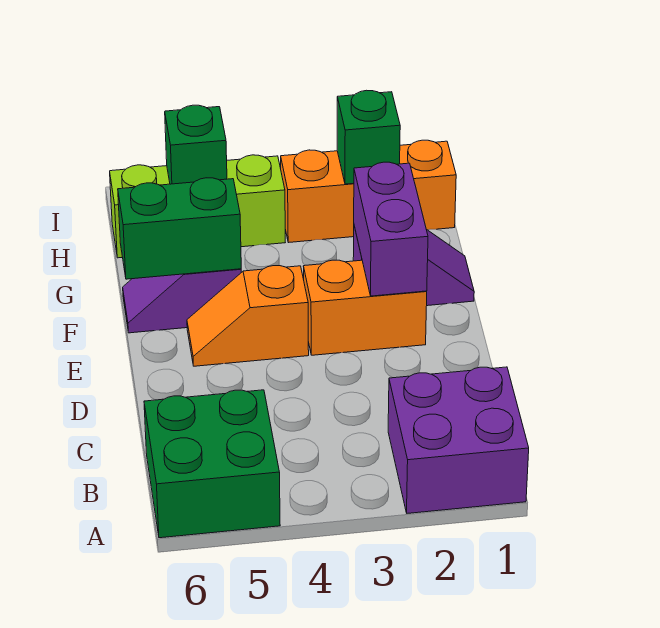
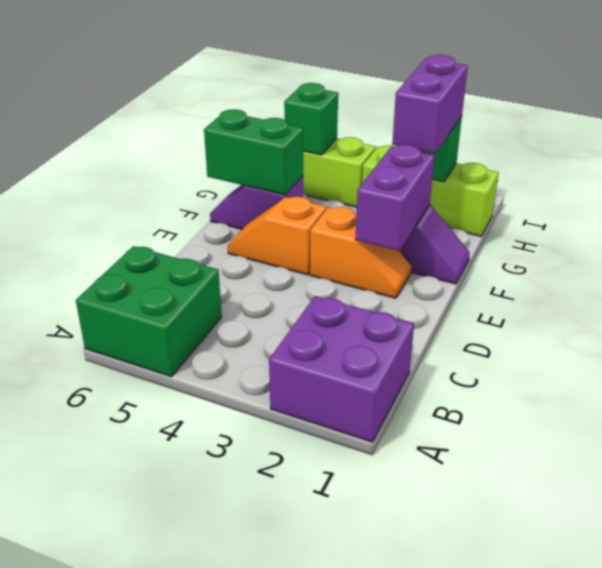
orange 1x2 brick [304,260,427,355] -> orange 1x2 slope [310,207,411,298]
none -> purple 1x2 brick [392,55,468,154]
orange 1x3 brick [281,140,456,243] -> lime 1x3 brick [362,145,499,236]

